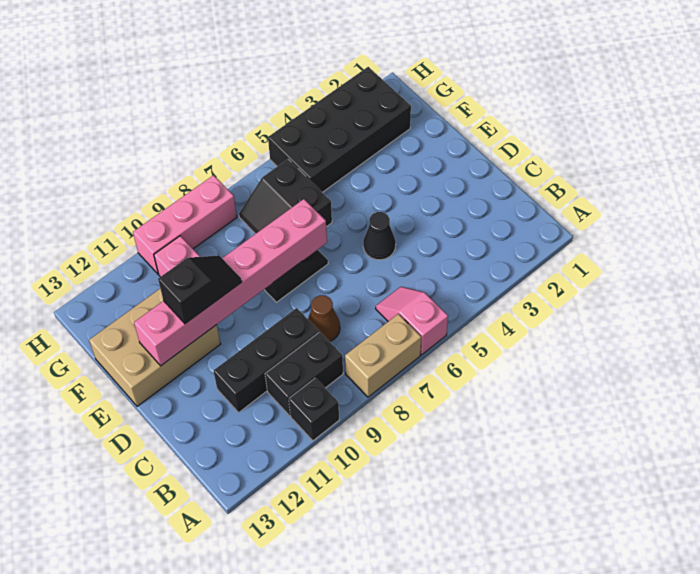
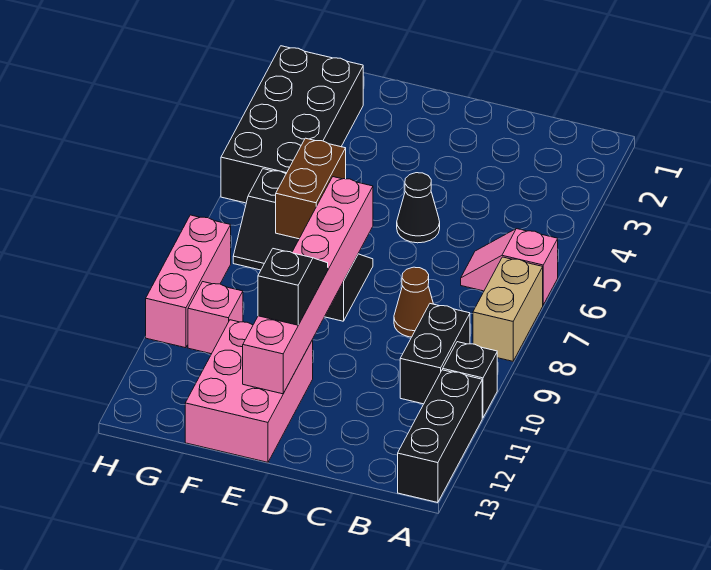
black 1x3 brick [213,308,319,412] -> black 1x3 brick moved to [398,370,482,503]
tan 2x3 brick [89,289,221,406] -> pink 2x3 brick [185,320,313,462]
none -> brown 1x2 brick [276,138,346,239]

